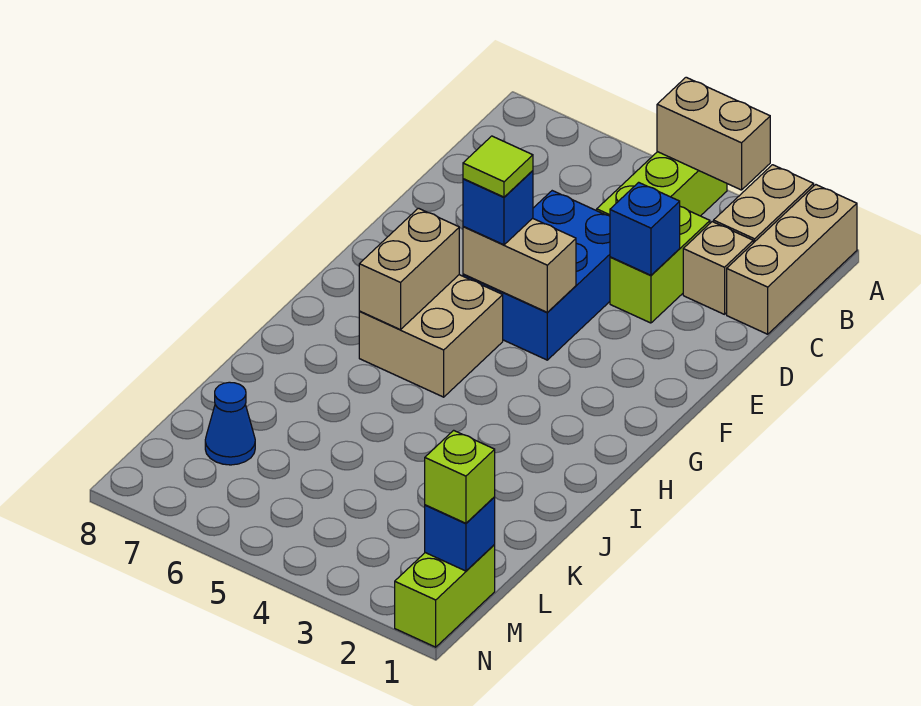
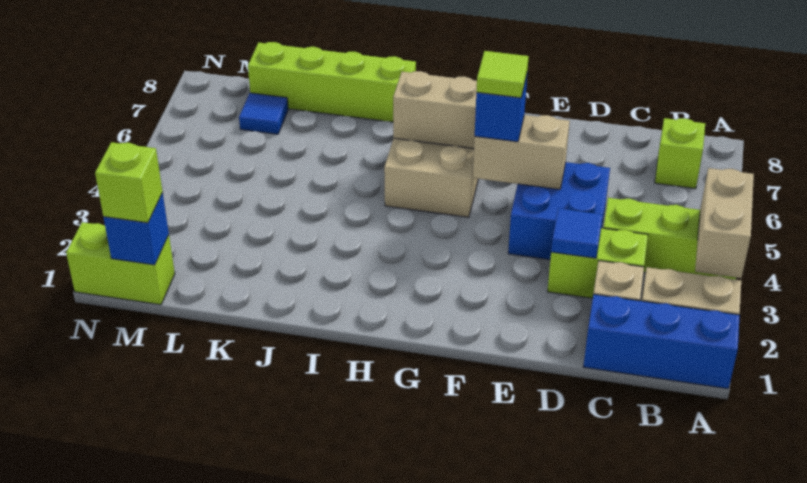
tan 1x3 brick [727,185,857,334] -> blue 1x3 brick [583,294,740,389]
none -> lime 1x1 brick [655,118,705,189]
blue 1x1 brick [610,182,680,275] -> blue 1x1 tile [551,208,603,258]
blue 2x3 brick [463,191,610,360] -> blue 2x2 brick [508,162,610,260]
tan 1x2 brick [463,218,576,312] -> tan 1x2 brick turned to [473,115,570,189]
none -> lime 1x4 brick [248,42,416,122]
blue 1x1 cone [205,382,255,465] -> blue 1x1 tile [239,93,288,134]

